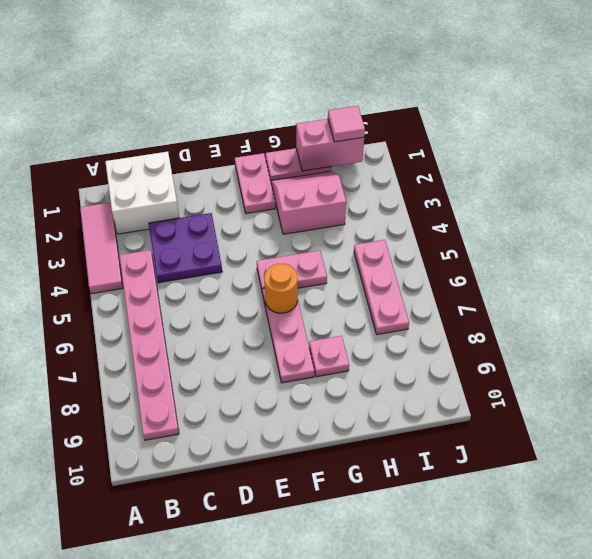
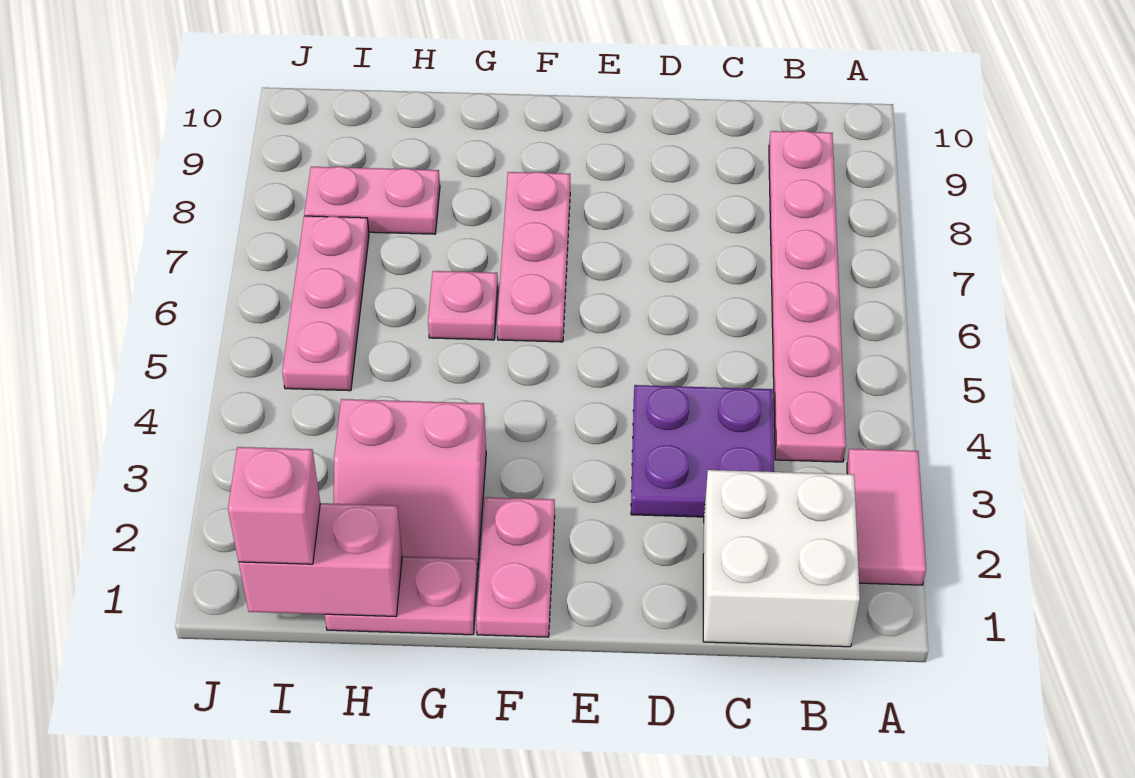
pink 1x3 tile [80,202,123,294] -> pink 1x2 tile [847,449,926,585]
pink 1x2 plate [257,250,327,294] -> pink 1x2 plate moved to [304,167,440,234]
orange 1x1 round brick [264,264,298,313] -> none
pink 1x1 plate [309,336,349,377] -> pink 1x1 plate moved to [428,271,498,340]
pink 1x1 tile [328,106,365,142] -> pink 1x1 brick [228,447,320,564]

